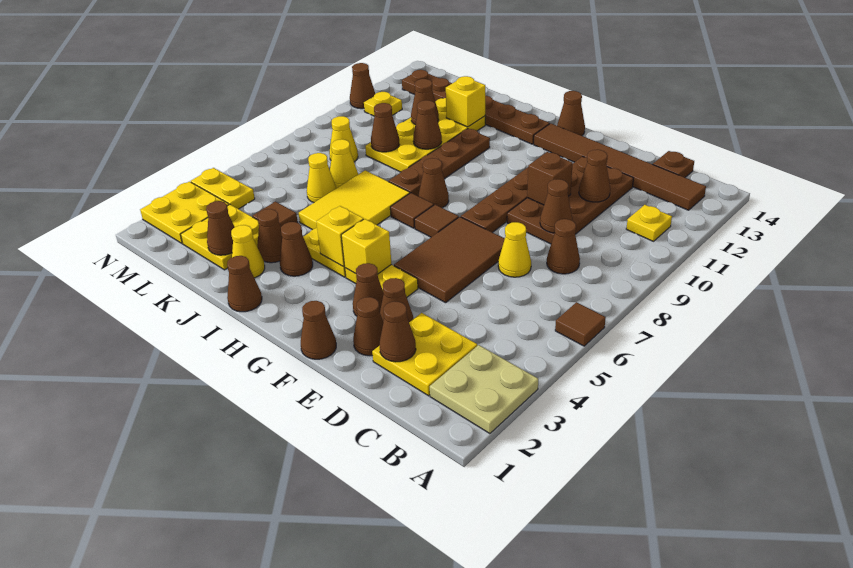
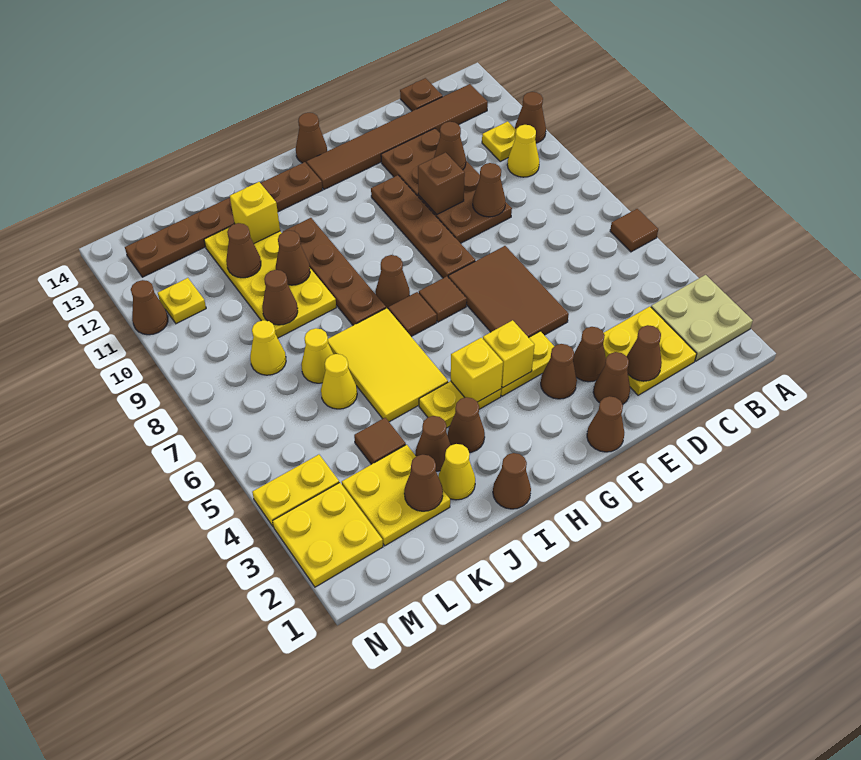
brown 1x1 cone [547,219,580,274] -> brown 1x1 cone moved to [515,92,546,143]
yellow 1x1 cone [498,222,531,277] -> yellow 1x1 cone moved to [507,125,539,177]

